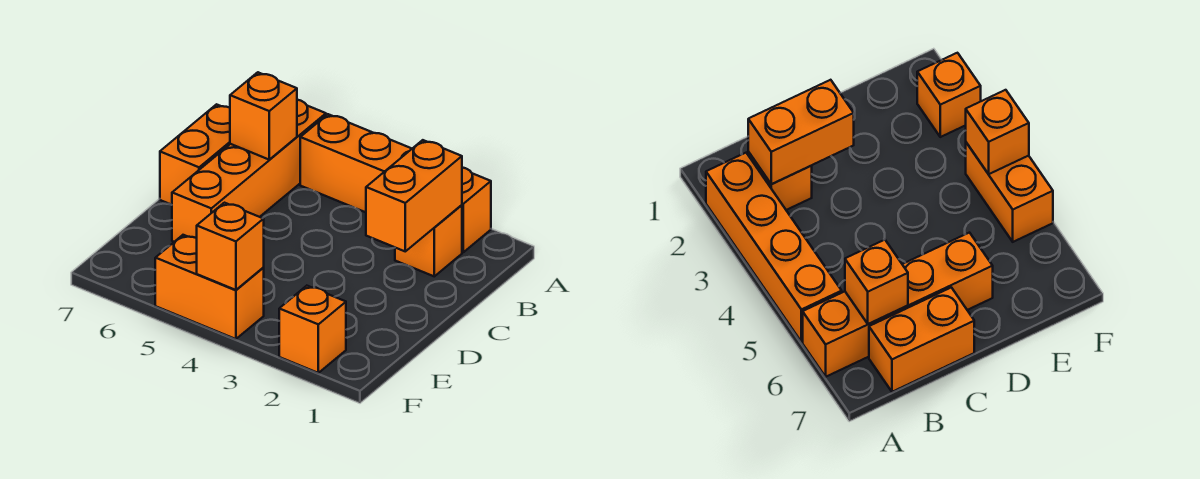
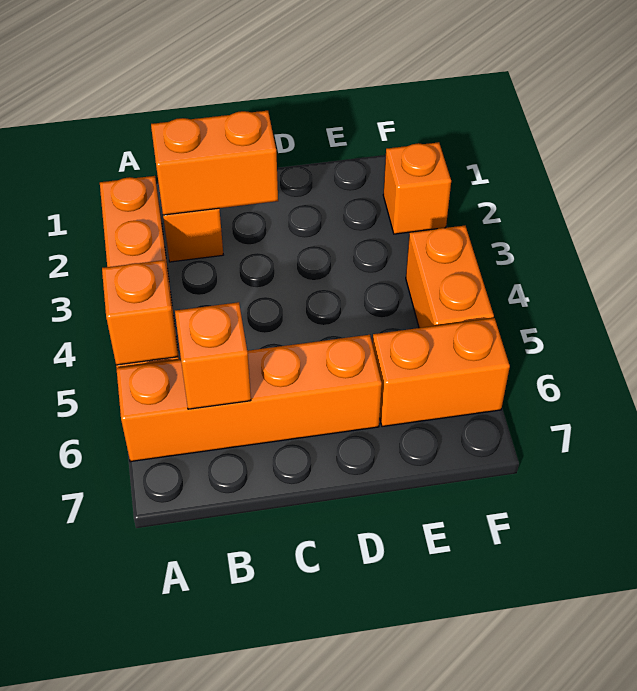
orange 1x2 brick [160,104,230,205] -> orange 1x2 brick moved to [372,318,510,427]
orange 1x1 brick [197,203,264,290] -> orange 1x1 brick moved to [102,260,178,365]

